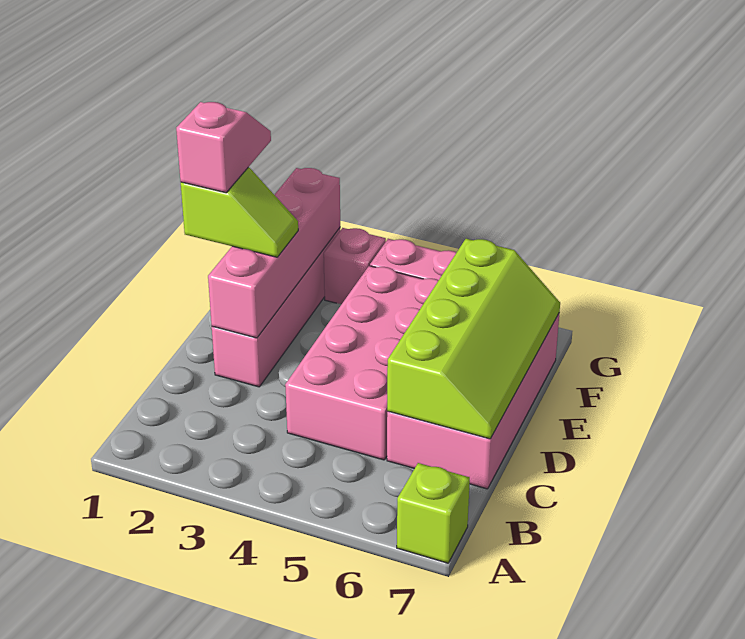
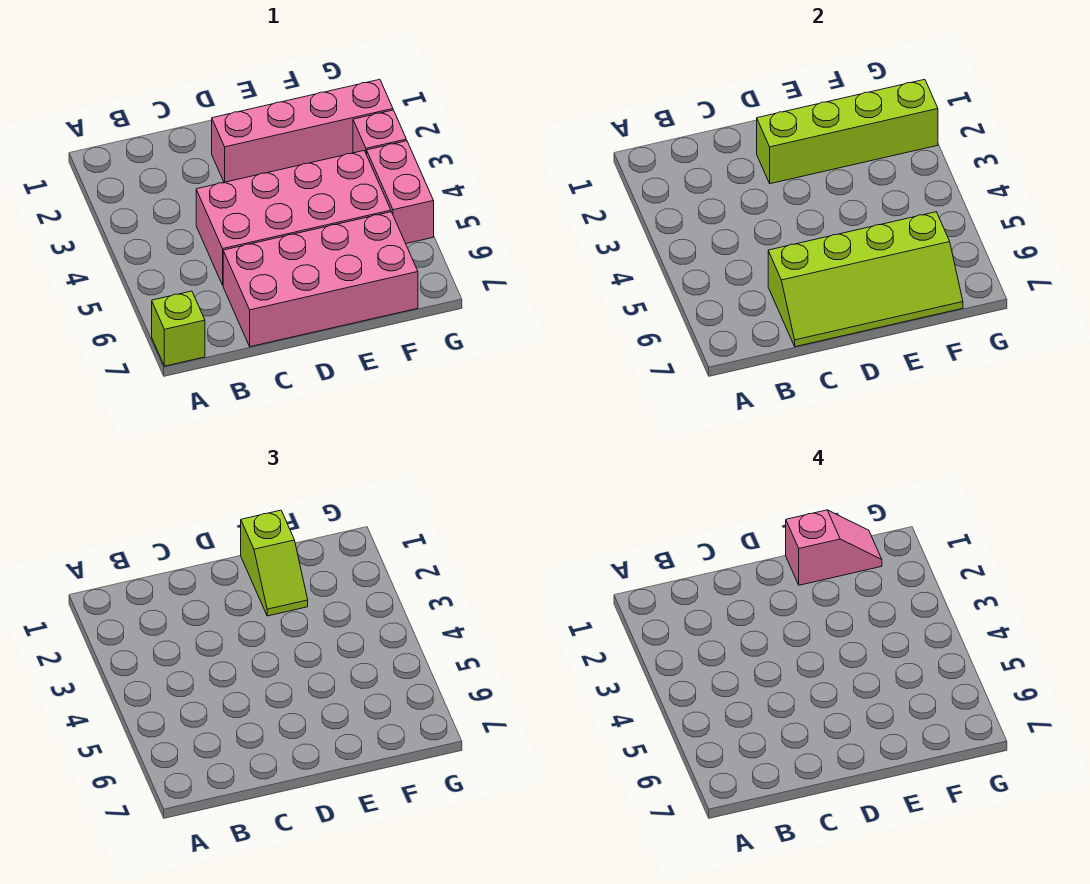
pink 1x4 brick [208,168,340,338] -> lime 1x4 brick [757,79,938,184]

